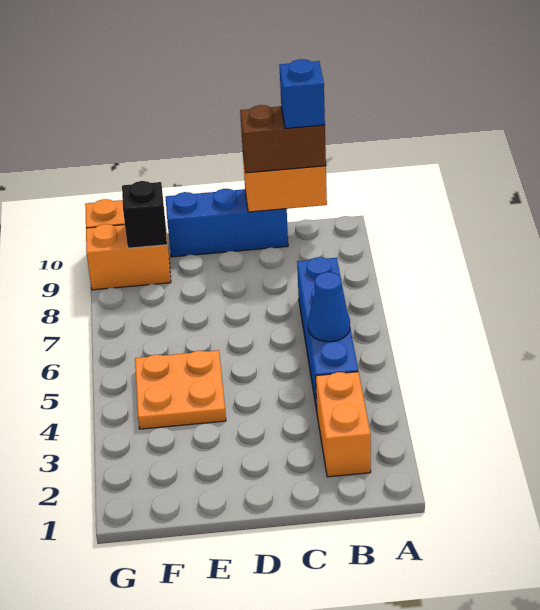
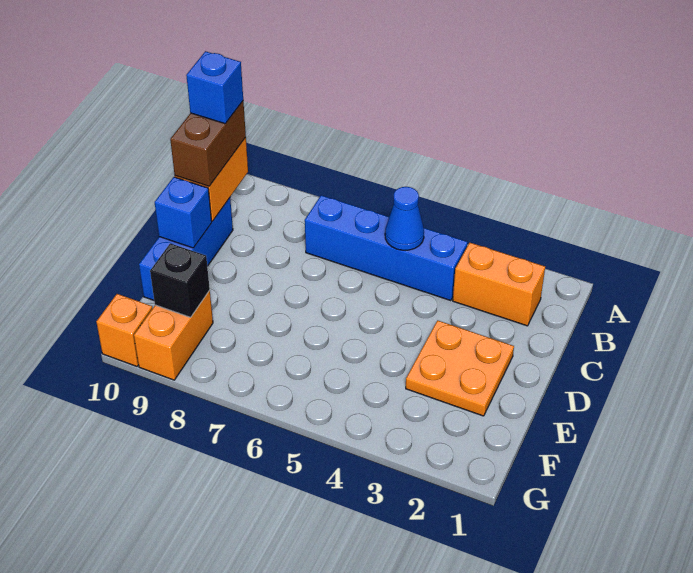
none -> blue 1x1 brick [155,177,212,248]
orange 2x2 plate [135,350,226,429] -> orange 2x2 plate moved to [406,321,514,416]

